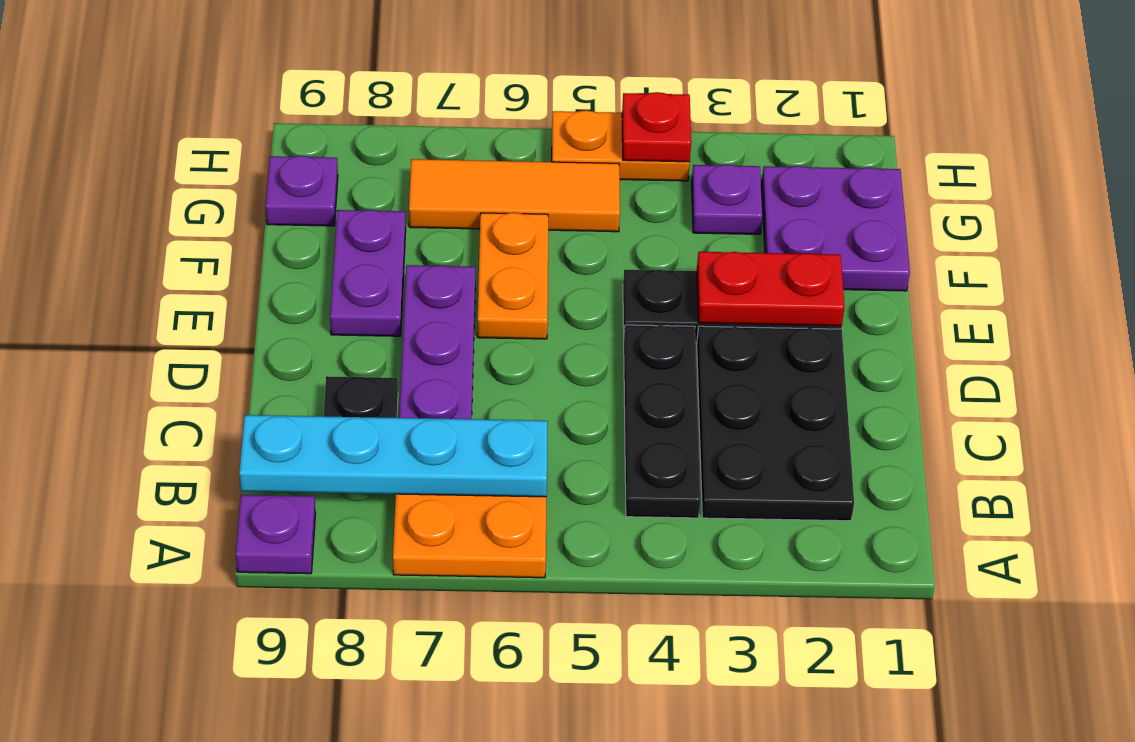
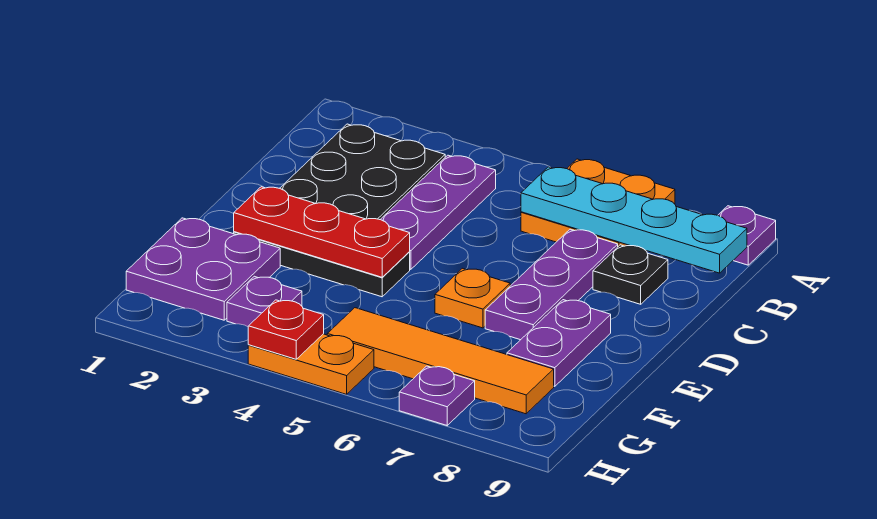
black 1x3 plate [624,325,700,518] -> purple 1x3 plate [380,155,496,269]
red 1x2 plate [697,252,844,326] -> red 1x3 plate [234,187,410,277]
orange 1x2 plate [477,213,548,339] -> orange 1x1 plate [435,268,510,328]
orange 1x3 tile [409,159,620,232] -> orange 1x4 tile [327,308,554,414]
purple 1x1 plate [266,156,338,226] -> purple 1x1 plate moved to [399,366,475,425]

